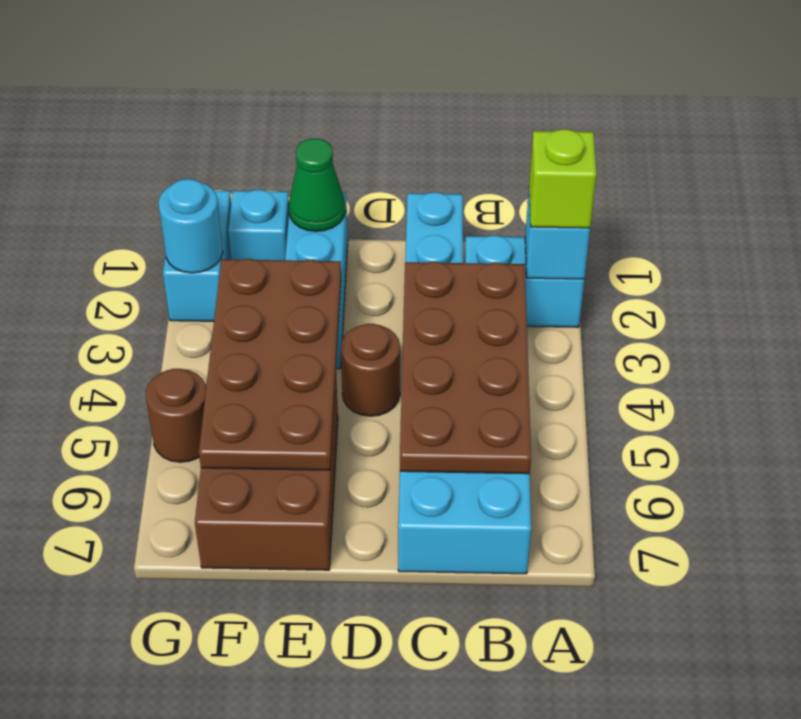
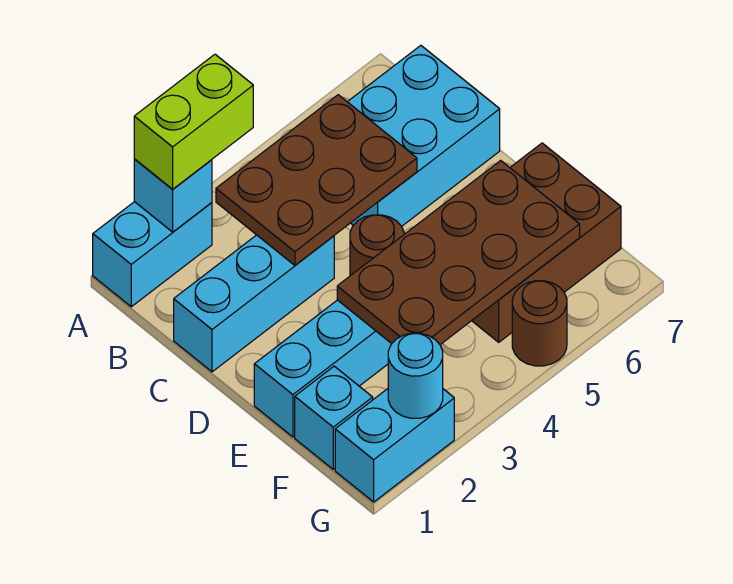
cyan 1x2 brick [465,235,584,327] -> cyan 1x2 brick turned to [93,202,212,307]
lime 1x1 brick [529,129,596,228] -> lime 1x2 brick [134,54,253,189]
brown 2x4 plate [400,262,531,474] -> brown 2x3 plate [216,95,417,265]
green 1x1 cone [289,139,345,231] -> none

